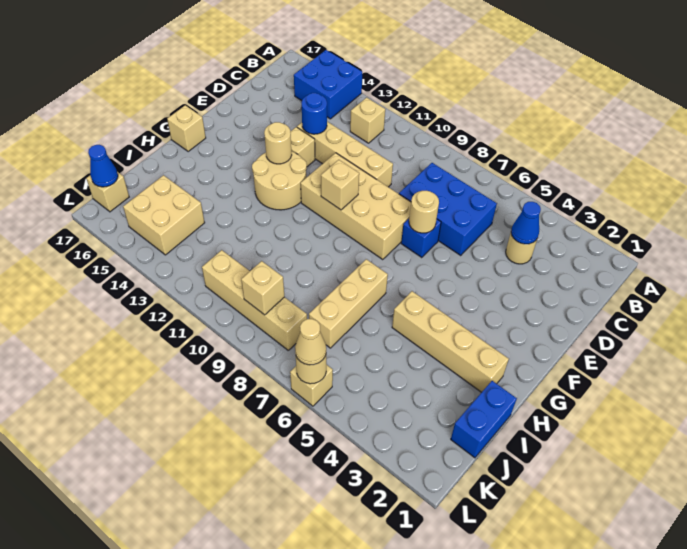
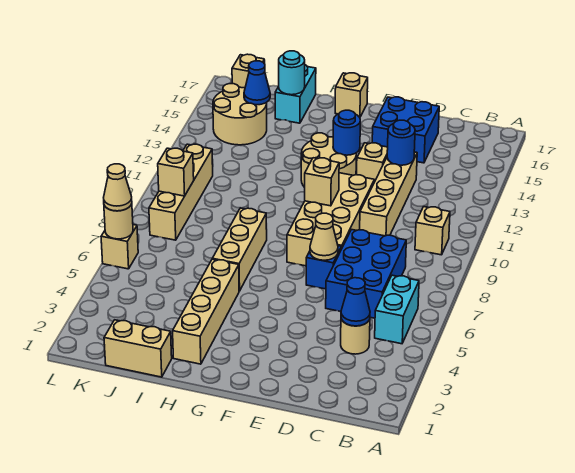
blue 2x2 brick [294,50,362,119] -> blue 2x2 brick moved to [372,97,439,163]
none -> cyan 1x2 brick [375,275,419,344]
tan 1x1 brick [350,97,385,143] -> tan 1x1 brick moved to [415,207,450,255]
tan 1x1 round brick [409,191,439,233] -> tan 1x1 cone [310,213,338,260]
tan 1x1 round brick [264,122,292,164] -> blue 1x1 round brick [333,110,360,155]
tan 1x3 brick [309,259,388,348] -> tan 1x3 brick turned to [212,208,267,291]
blue 1x2 brick [451,381,517,458] -> tan 1x2 brick [104,320,172,377]
none -> cyan 1x2 brick [275,65,316,123]
none -> cyan 1x1 round brick [278,51,305,95]
tan 2x2 brick [123,175,205,255] -> tan 2x2 round brick [213,84,267,145]
blue 1x1 cone [88,145,118,187] -> blue 1x1 cone moved to [244,61,270,105]

